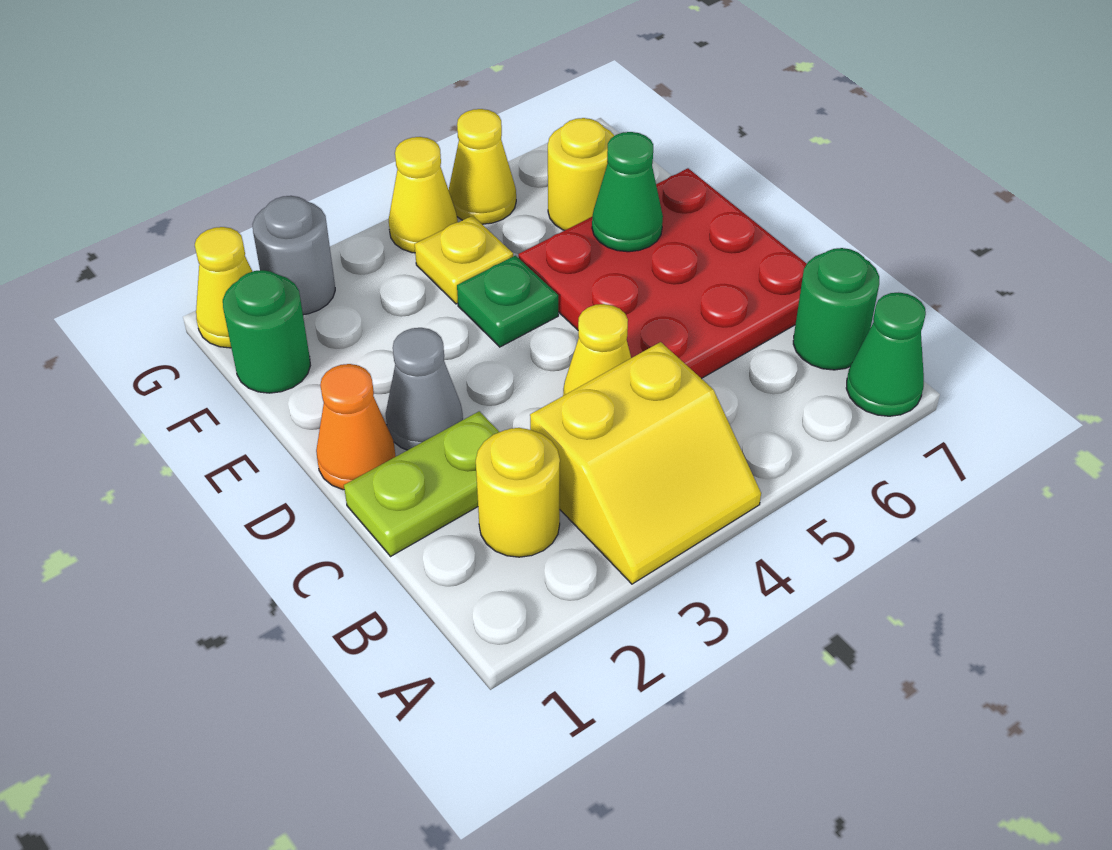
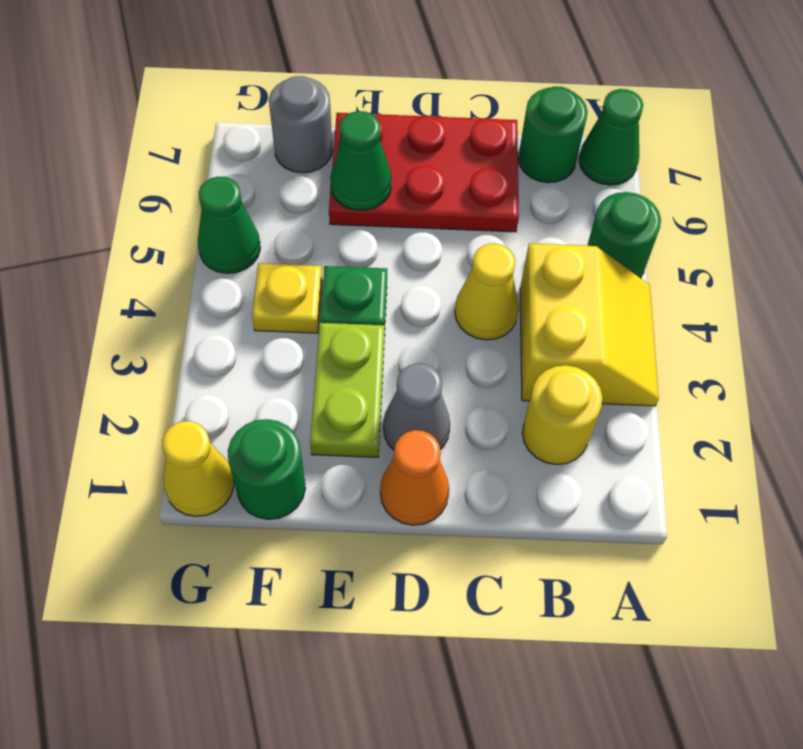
none -> green 1x1 round brick [587,192,661,278]
lime 1x2 plate [344,411,499,556] -> lime 1x2 plate moved to [310,323,385,457]
red 3x3 plate [518,168,807,379] -> red 2x3 plate [329,113,519,232]
yellow 1x1 round brick [548,118,614,230] -> none
grey 1x1 round brick [252,196,335,315] -> grey 1x1 round brick moved to [269,76,333,173]
yellow 1x1 cone [389,137,458,253] -> none
yellow 1x1 cone [449,109,516,224] -> green 1x1 cone [198,177,260,273]

